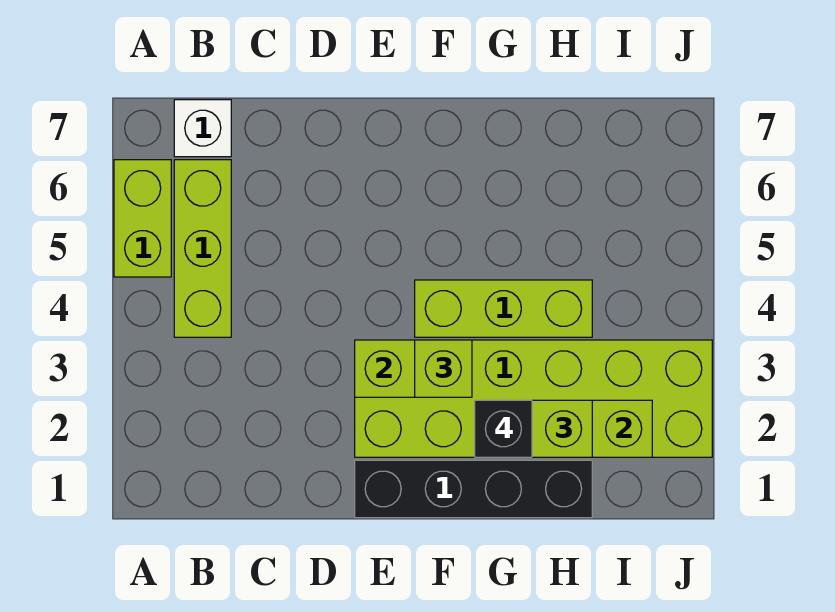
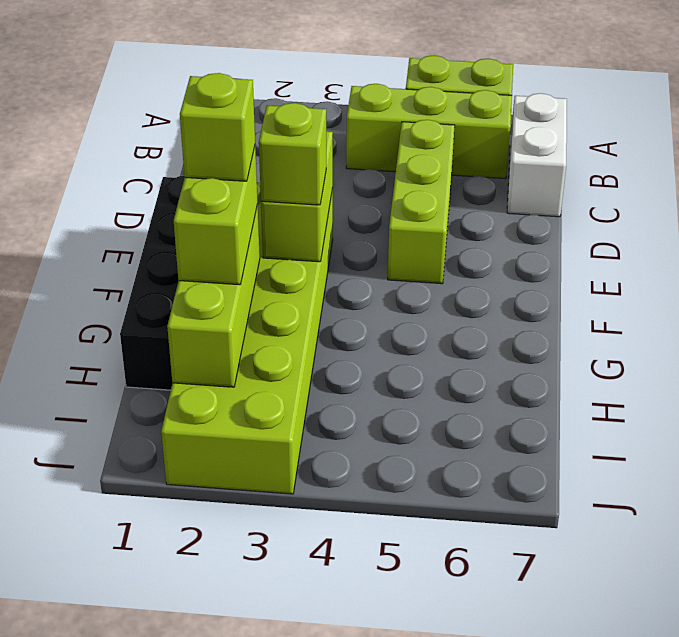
white 1x1 brick [174,100,231,157] -> white 1x2 brick [507,93,567,217]
lime 1x3 brick [415,280,592,337] -> lime 1x3 brick moved to [388,120,455,284]
black 1x1 brick [475,400,532,457] -> lime 1x1 brick [180,73,255,181]

